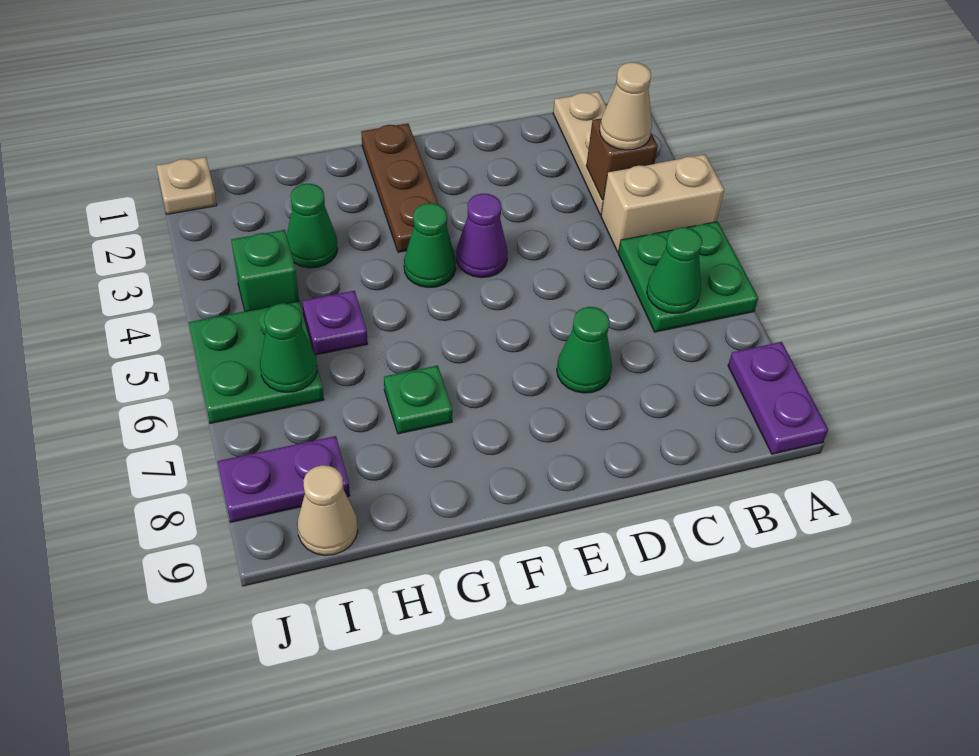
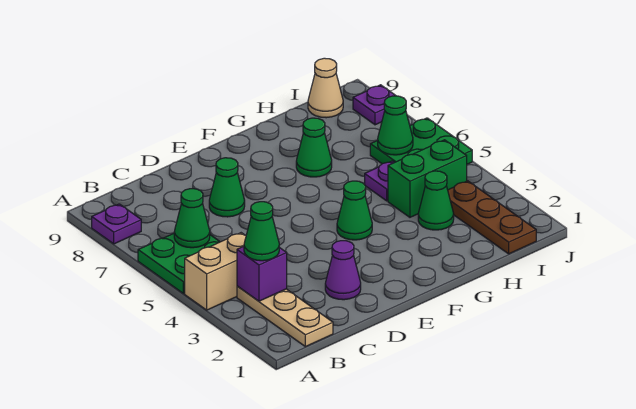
purple 1x2 plate [728,342,828,454] -> purple 1x1 plate [92,204,141,244]
brown 1x1 brick [586,118,658,200] -> purple 1x1 brick [237,246,287,301]
tan 1x1 cone [600,62,652,150] -> green 1x1 cone [244,202,279,261]
purple 1x1 cone [456,194,508,277] -> purple 1x1 cone moved to [325,241,361,300]
brown 1x3 plate [361,123,448,252] -> brown 1x3 plate moved to [448,181,536,254]
green 1x1 plate [384,365,453,434] -> green 1x1 cone [296,118,332,177]
green 1x1 brick [231,230,299,311] -> green 1x2 brick [388,140,467,217]
purple 1x2 plate [218,436,350,522] -> purple 1x1 plate [353,85,396,125]
tan 1x1 plate [156,157,217,214] -> none

